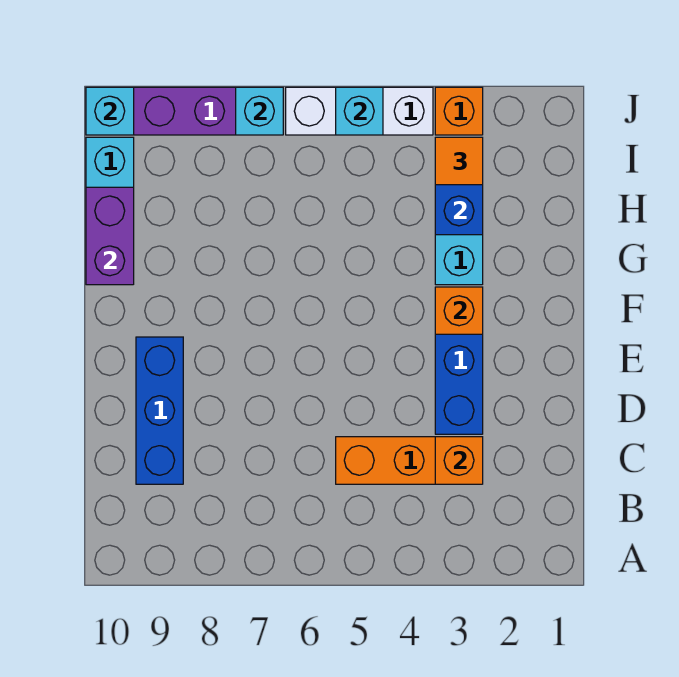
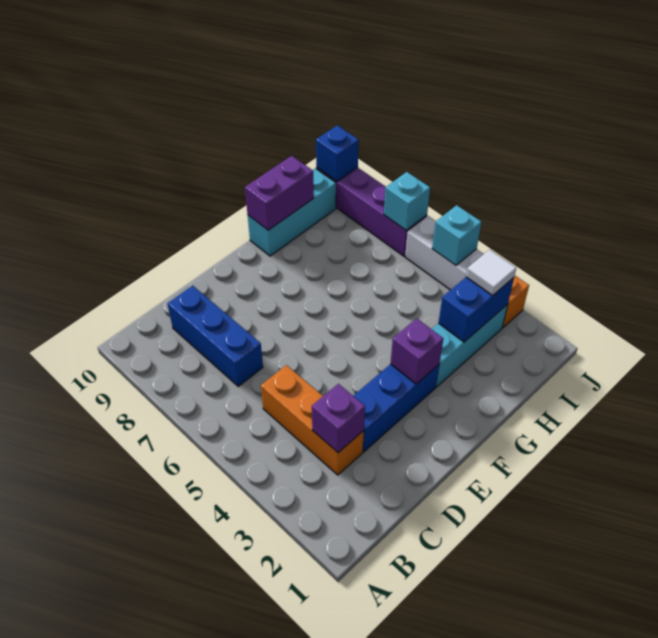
orange 1x1 brick [435,437,483,484] -> purple 1x1 brick [312,384,365,453]
blue 1x3 brick [136,337,183,484] -> blue 1x3 brick turned to [168,286,263,386]
orange 1x1 brick [435,287,483,334] -> purple 1x1 brick [390,318,443,384]
orange 1x1 tile [435,137,483,185] -> white 1x1 tile [466,250,516,295]
cyan 1x1 brick [86,87,134,135] -> blue 1x1 brick [316,125,359,182]

